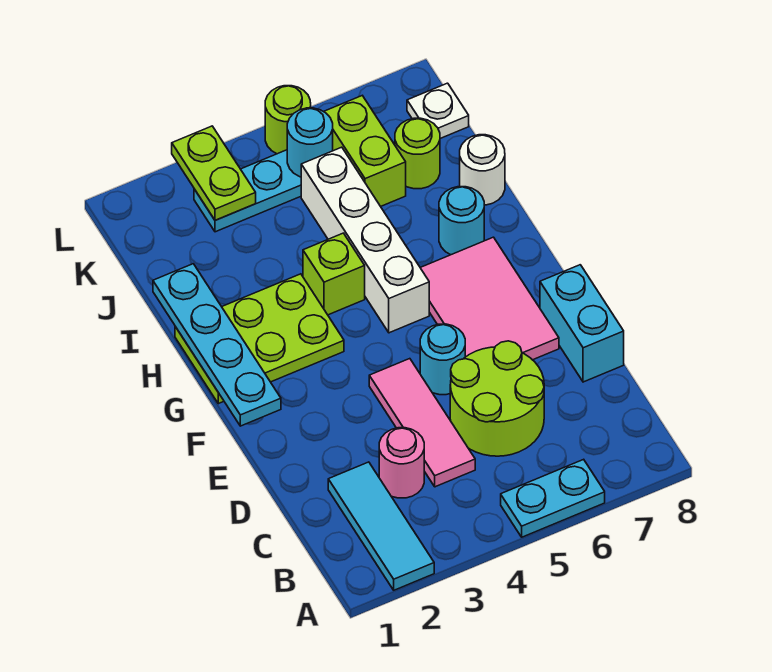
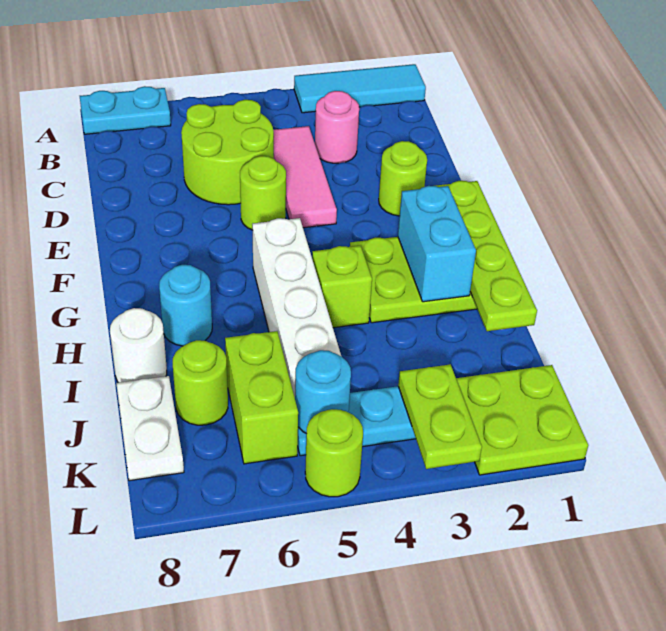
cyan 1x3 tile [328,462,434,590] -> cyan 1x3 tile turned to [294,64,426,113]
cyan 1x2 plate [501,459,605,537] -> cyan 1x2 plate moved to [80,86,171,134]
cyan 1x2 brick [540,265,624,382] -> cyan 1x2 brick moved to [398,186,476,302]
none -> lime 1x1 round brick [379,141,427,216]
cyan 1x1 round brick [420,324,465,395] -> lime 1x1 round brick [240,156,286,230]
pink 2x3 tile [420,237,559,360] -> none
cyan 1x4 plate [153,264,281,426] -> lime 1x4 plate [436,181,537,331]
none -> lime 2x2 plate [456,365,588,475]
white 1x1 plate [407,83,469,138] -> white 1x2 plate [116,376,184,481]

